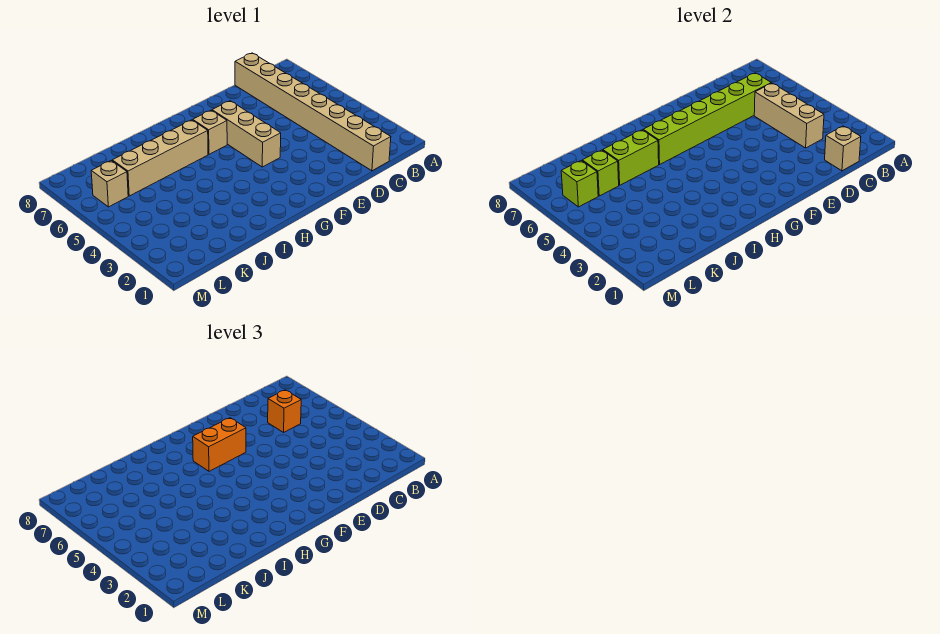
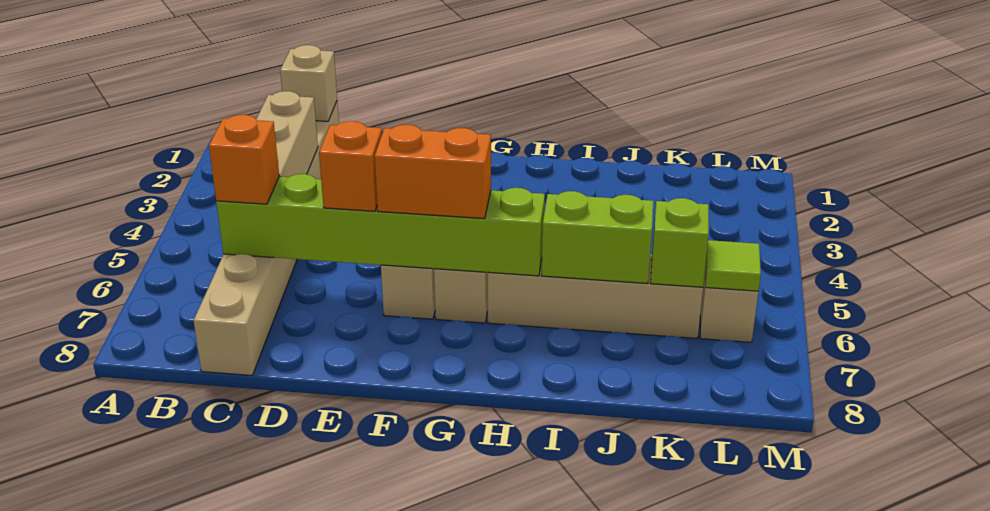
none -> orange 1x1 brick [319,121,382,211]
lime 1x1 brick [561,161,598,207] -> lime 1x1 tile [706,240,761,291]

